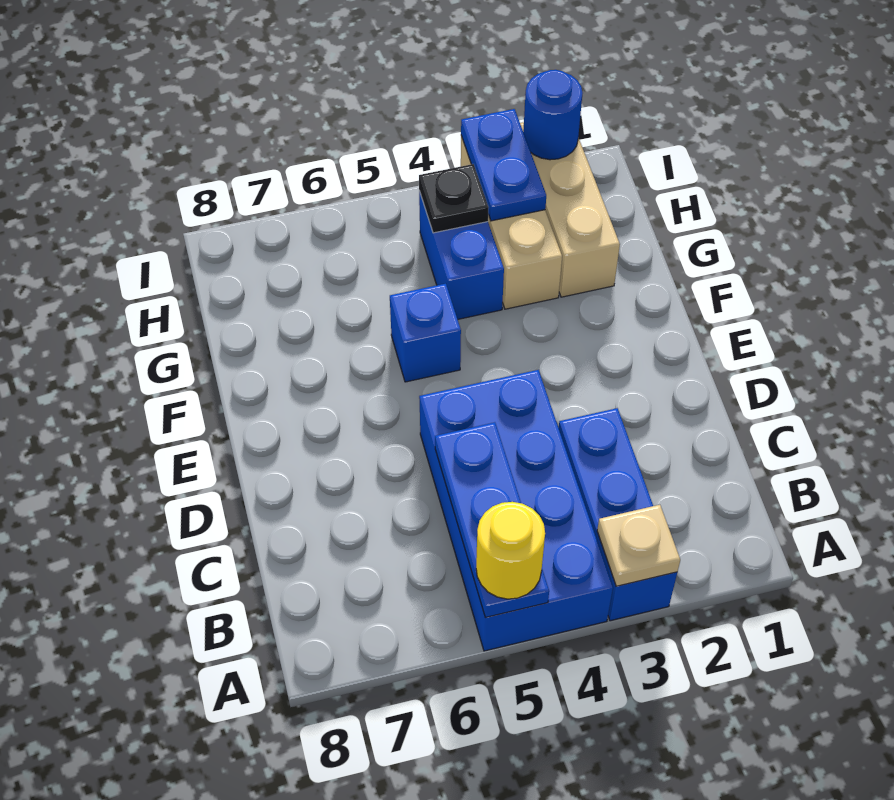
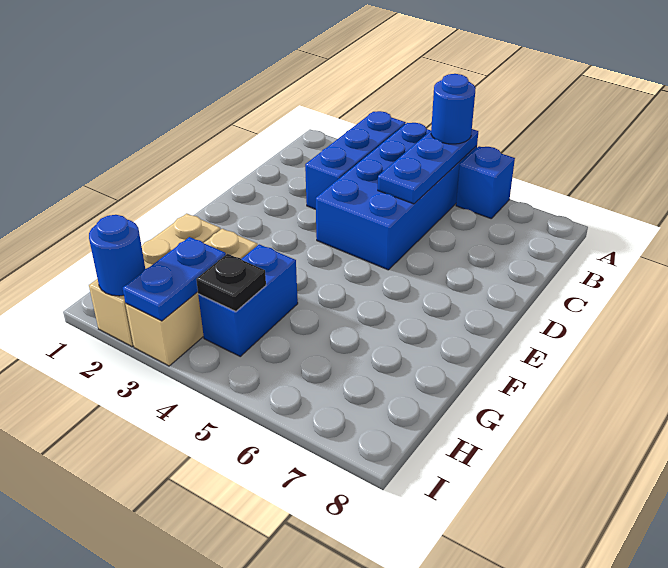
tan 1x1 plate [597,505,680,586] -> none
yellow 1x1 round brick [476,502,545,599] -> blue 1x1 round brick [431,74,476,144]
blue 1x1 brick [390,284,461,382] -> blue 1x1 brick moved to [456,146,515,218]

